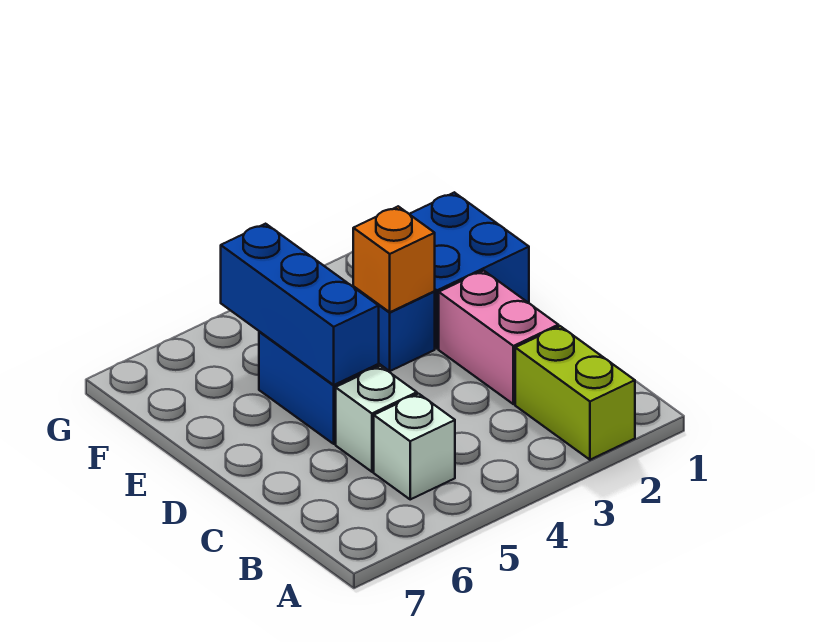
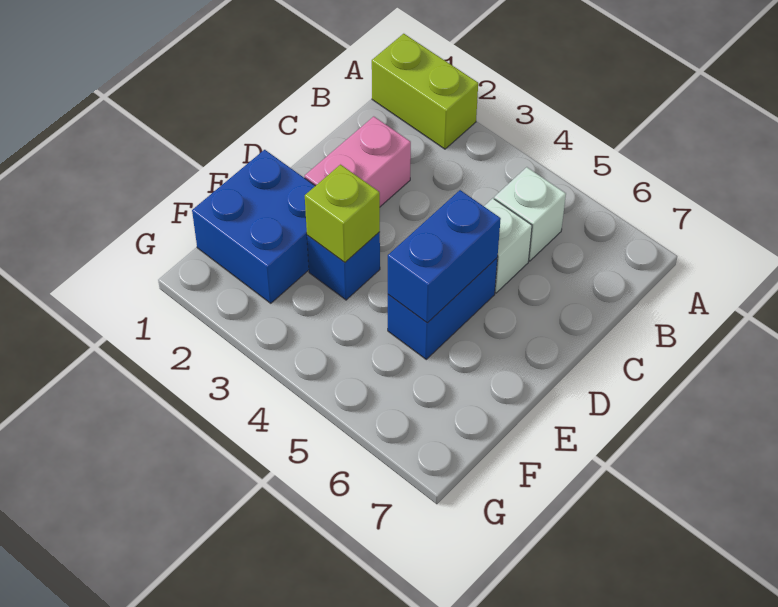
lime 1x2 brick [515,326,635,460] -> lime 1x2 brick turned to [372,34,478,149]
blue 1x3 brick [221,224,379,385] -> blue 1x2 brick [388,190,501,323]
orange 1x1 brick [353,206,435,312] -> lime 1x1 brick [305,165,380,262]

